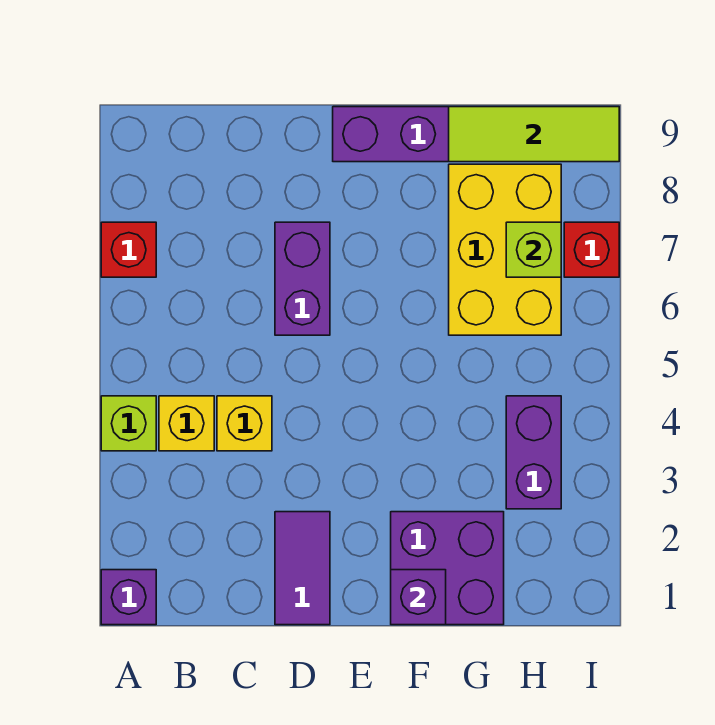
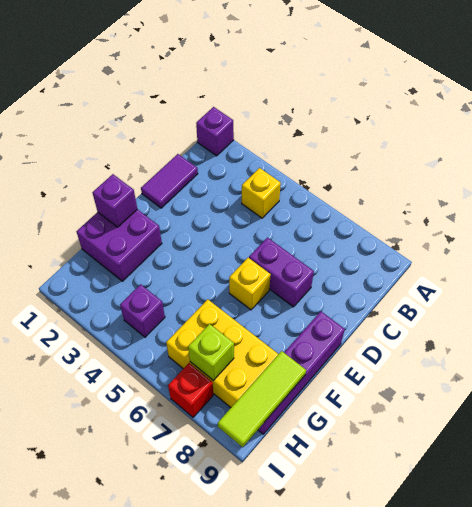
lime 1x1 brick [101,396,156,451] -> none
red 1x1 brick [101,222,156,277] -> none
yellow 1x1 brick [217,396,272,451] -> yellow 1x1 brick moved to [229,258,271,310]
purple 1x2 tile [275,512,330,625] -> purple 1x2 tile turned to [141,154,198,208]
purple 1x2 brick [506,396,561,509] -> purple 1x1 brick [120,284,165,337]

